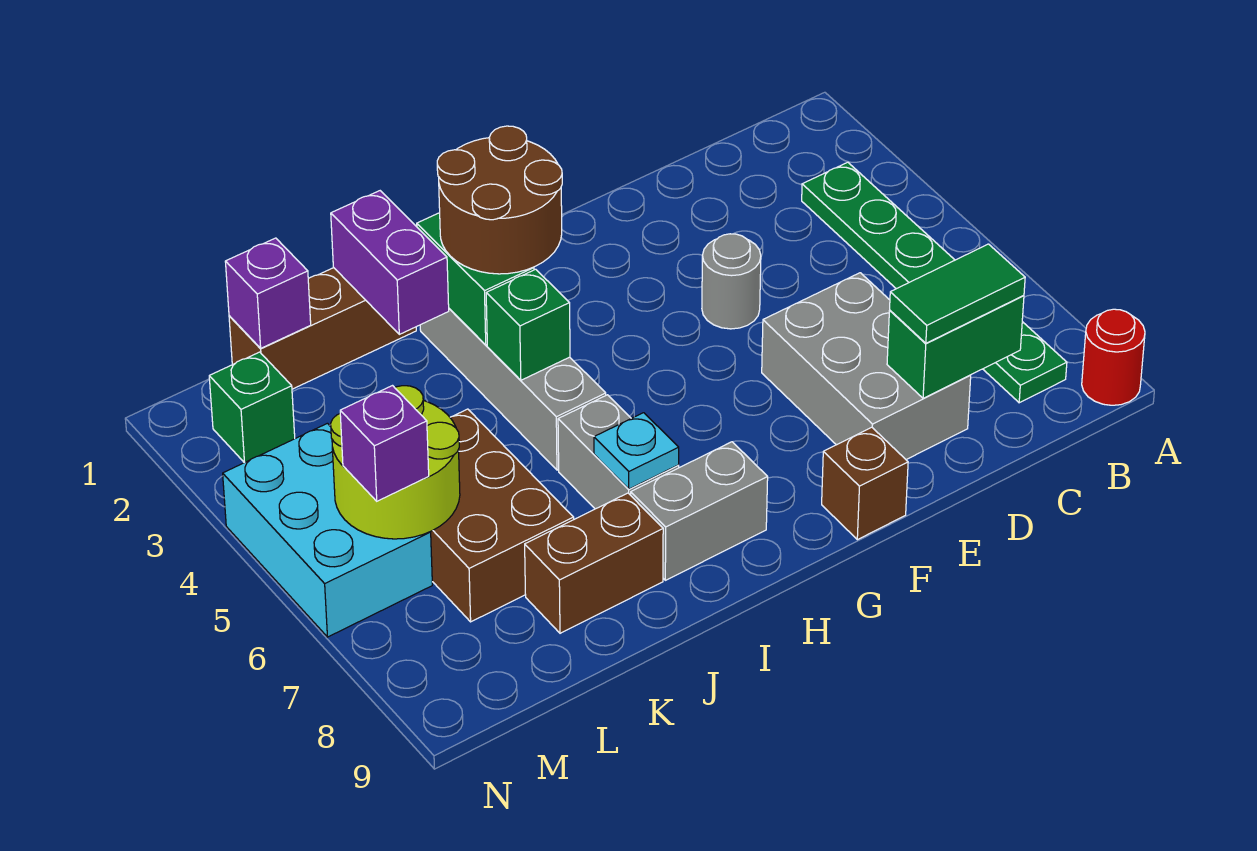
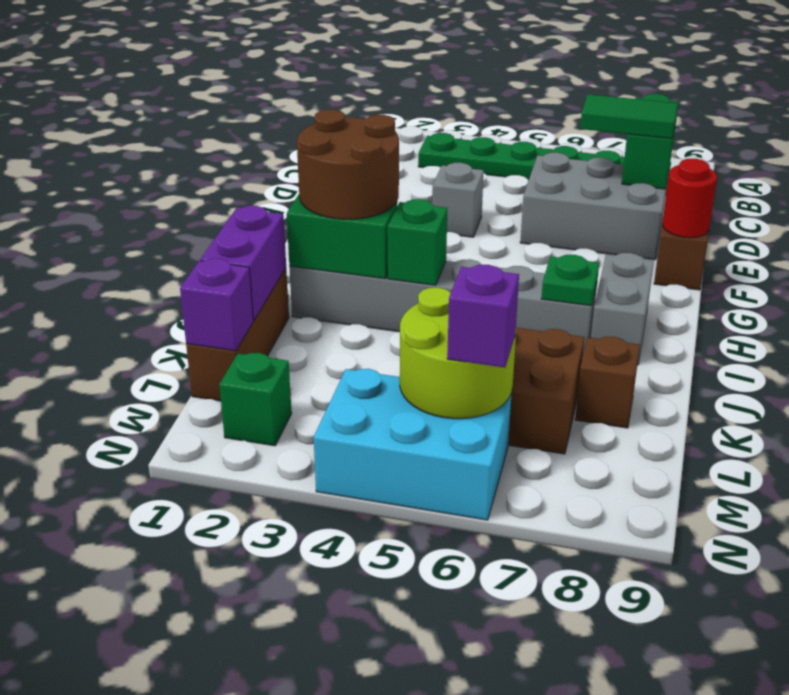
red 1x1 round brick [1082,309,1145,405] -> red 1x1 round brick moved to [662,159,717,238]
green 1x2 tile [890,244,1025,343] -> green 1x2 tile turned to [580,94,678,139]
grey 1x1 round brick [702,234,761,329] -> grey 1x1 brick [432,163,484,237]
cyan 1x1 plate [594,413,679,489] -> green 1x1 plate [541,255,599,306]
purple 1x2 brick [331,191,449,334] -> purple 1x2 brick turned to [200,206,286,321]
brown 1x2 brick [525,493,663,633] -> brown 1x1 brick [575,337,640,428]

